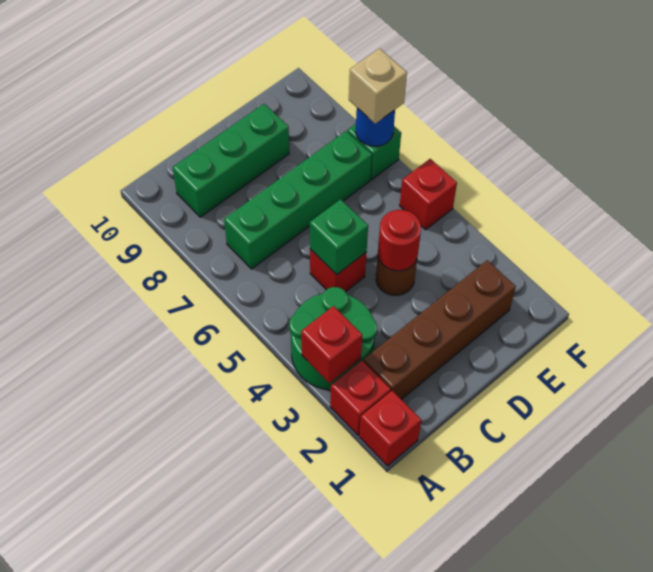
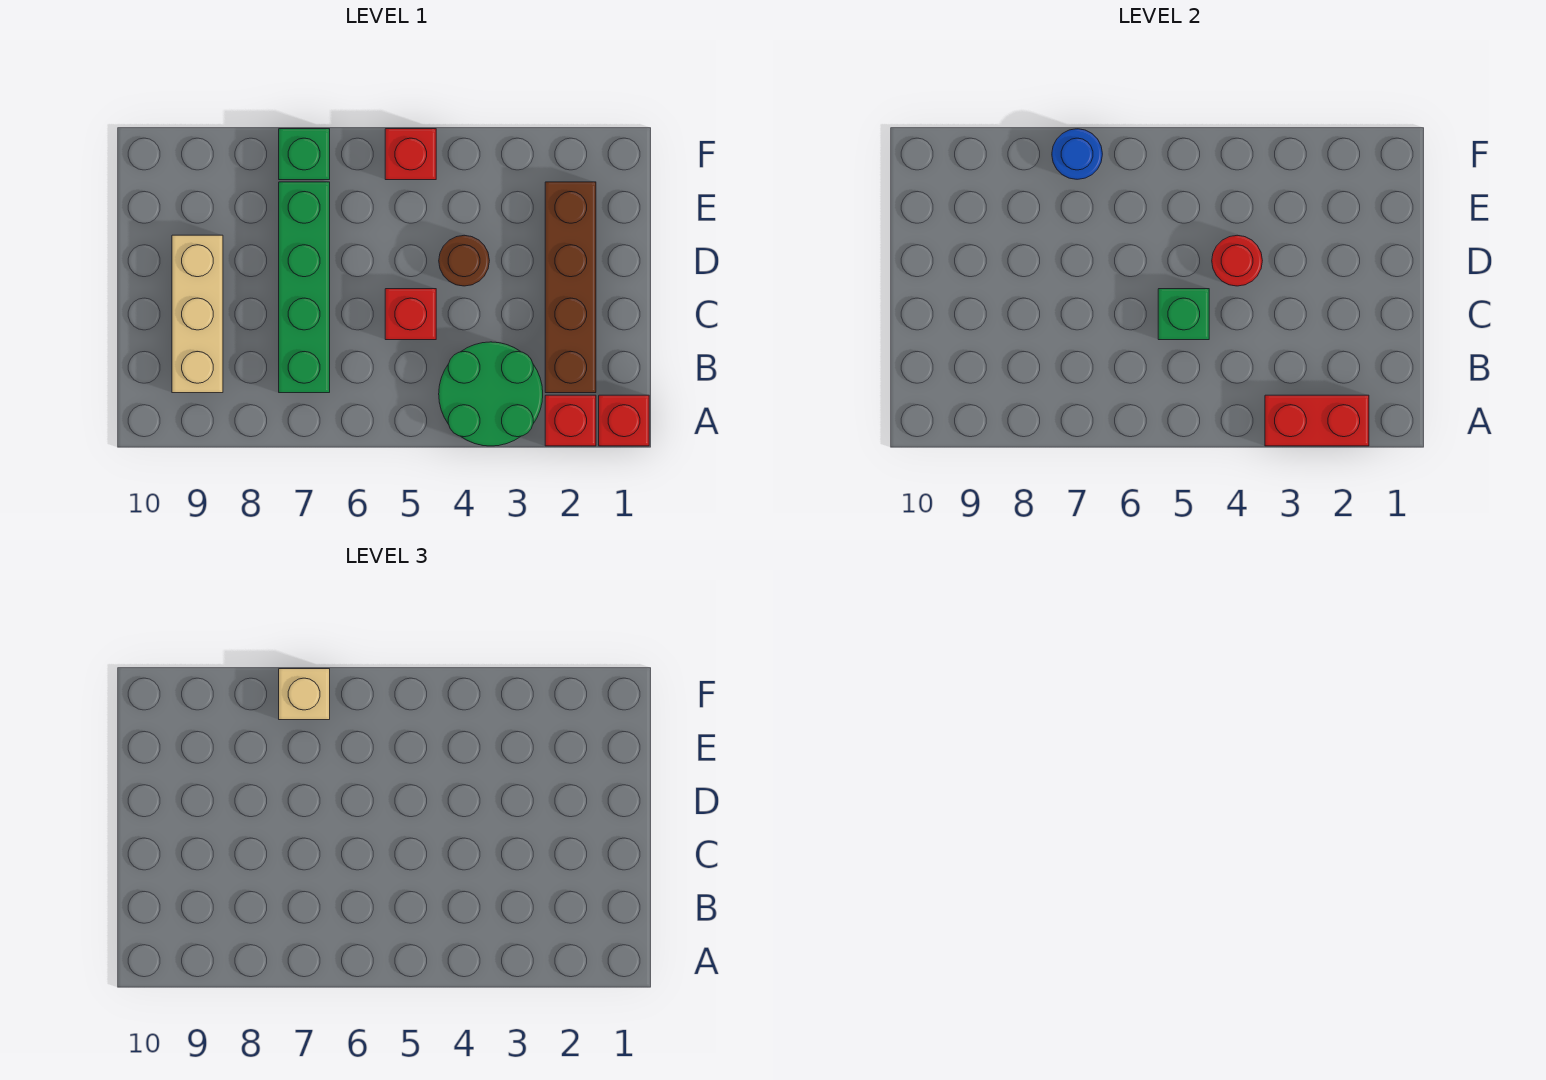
red 1x1 brick [301,306,362,383] -> red 1x2 brick [1265,395,1369,446]
green 1x3 brick [173,104,289,217] -> tan 1x3 brick [172,235,223,393]

